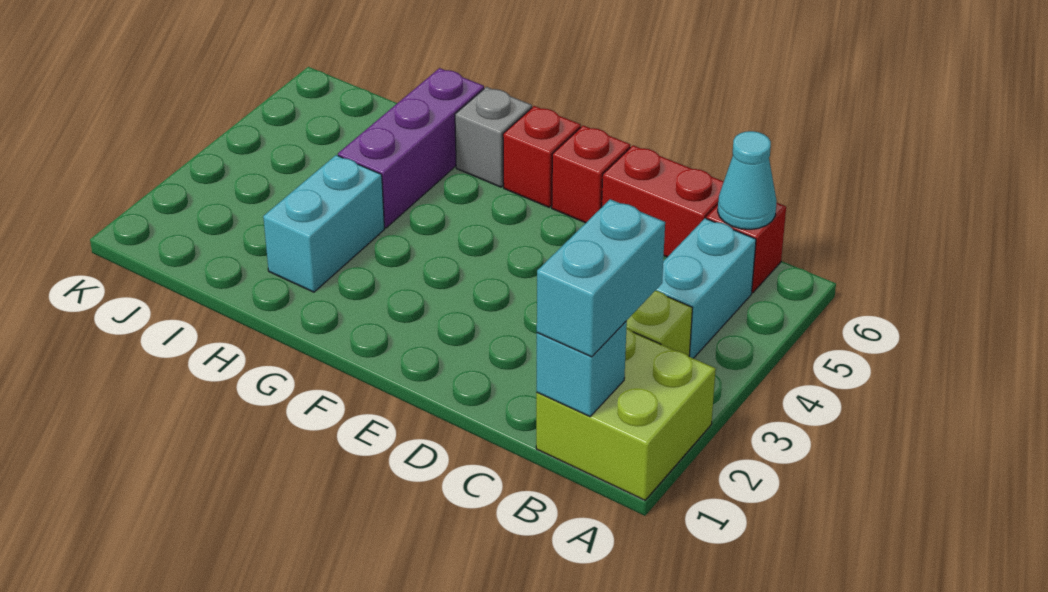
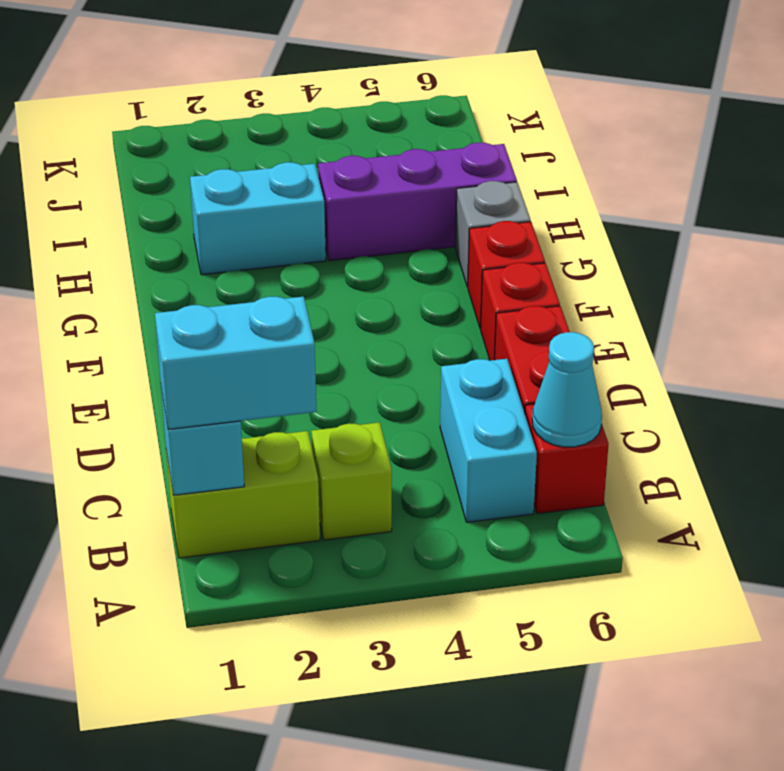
lime 2x2 brick [536,328,716,500] -> lime 1x2 brick [166,431,320,558]
cyan 1x2 brick [655,218,756,358] -> cyan 1x2 brick turned to [440,359,537,522]

